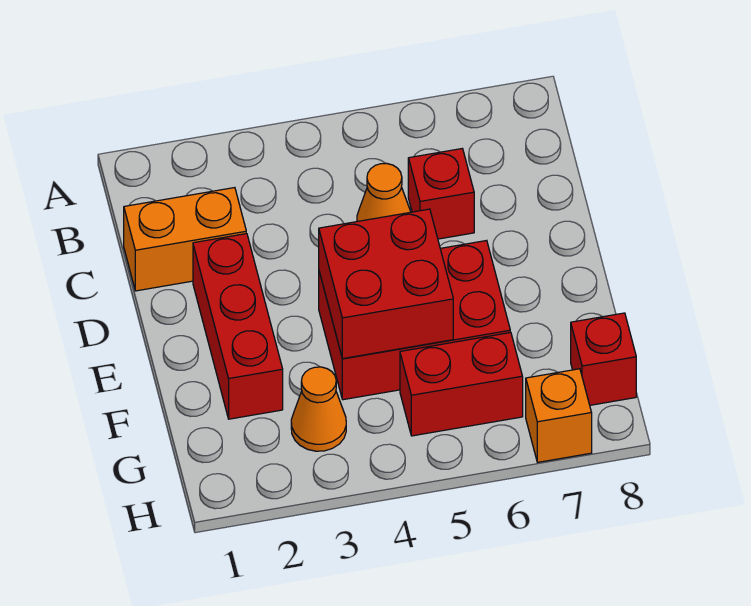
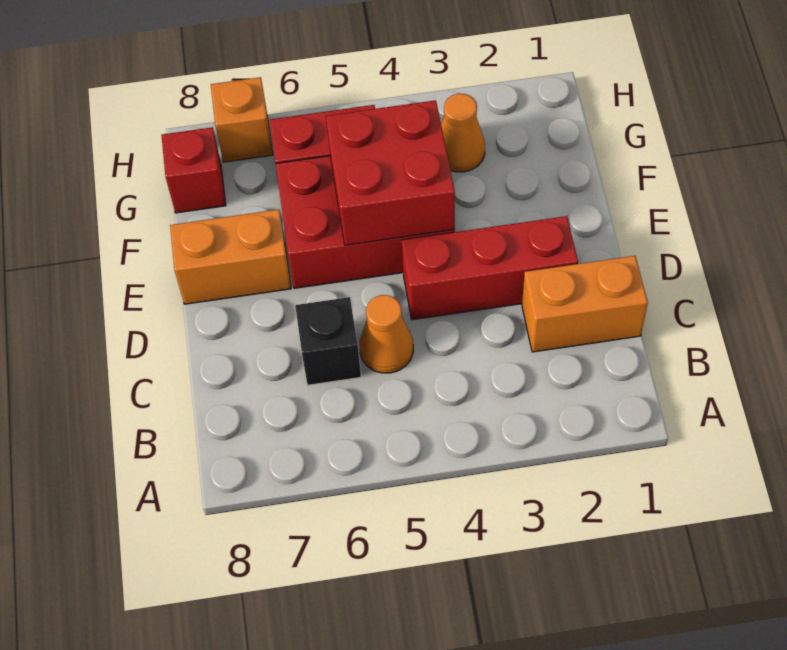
red 1x1 brick [408,149,474,239] -> black 1x1 brick [295,297,361,385]
red 1x3 brick [193,234,283,419] -> red 1x3 brick turned to [402,216,578,320]
none -> orange 1x2 brick [170,210,291,304]

